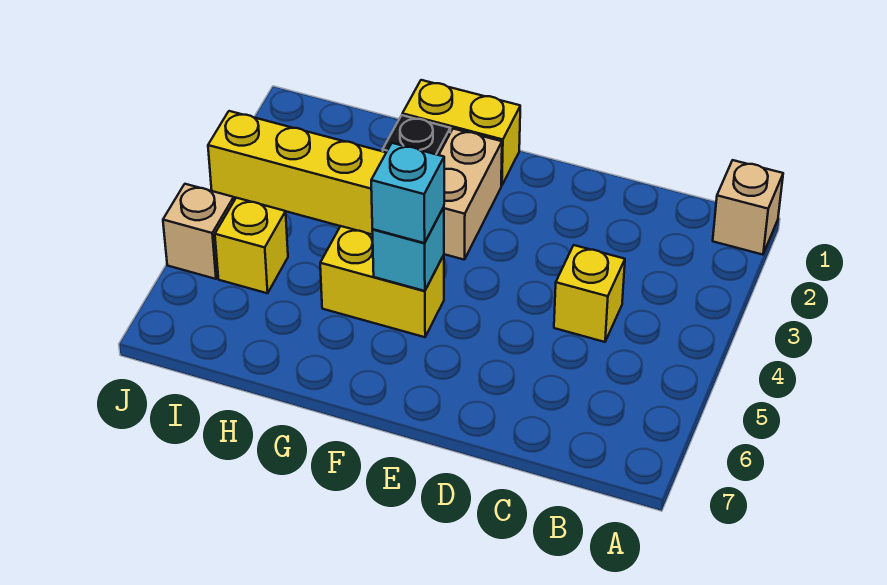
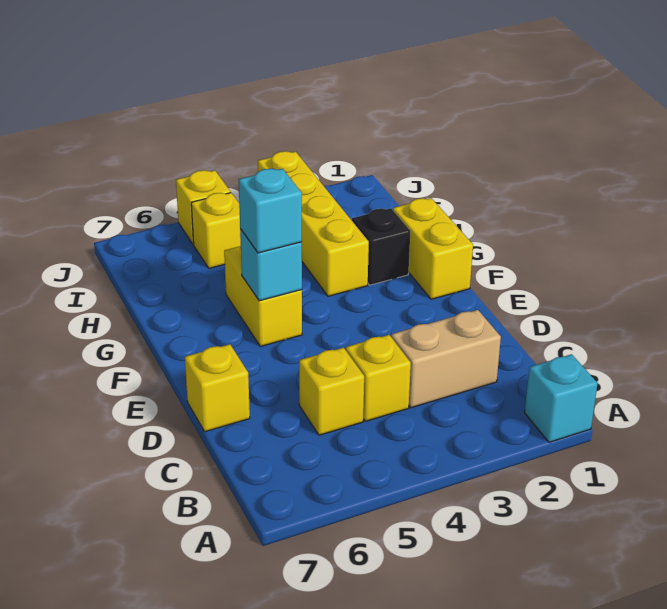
tan 1x1 brick [713,160,783,255] -> cyan 1x1 brick [525,354,598,442]
none -> yellow 1x1 brick [299,348,364,435]
none -> yellow 1x1 brick [185,344,250,432]
tan 1x2 brick [439,129,502,260] -> tan 1x2 brick moved to [391,310,501,408]
tan 1x1 brick [163,184,234,279] -> yellow 1x1 brick [176,170,231,245]

